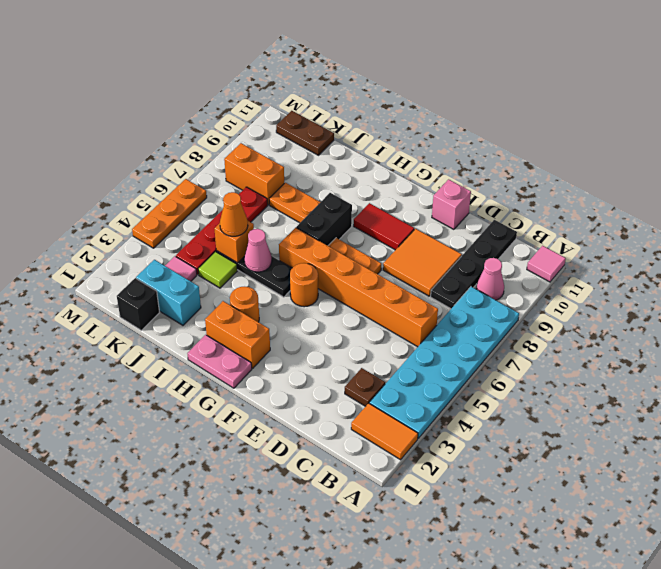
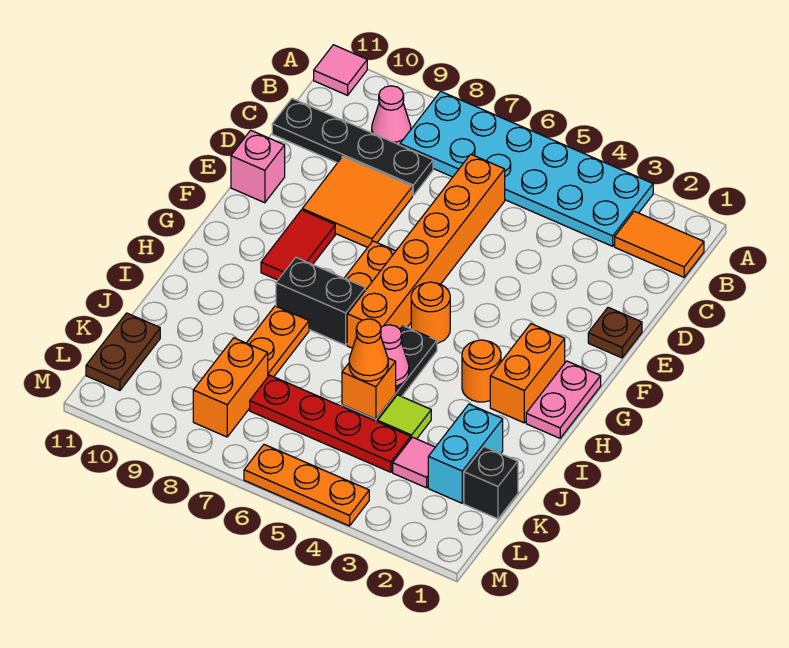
orange 1x2 tile [351,403,418,460] -> orange 1x2 tile turned to [615,211,704,277]
brown 1x1 plate [345,368,385,406] -> brown 1x1 plate moved to [588,307,642,358]

